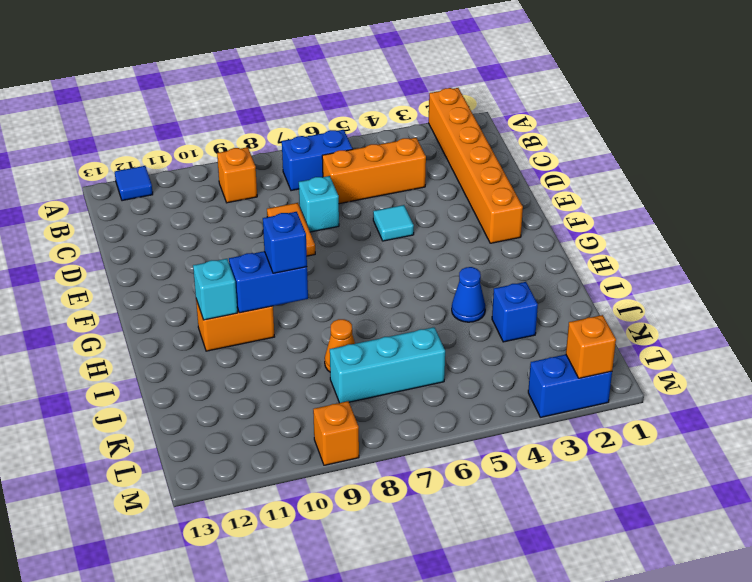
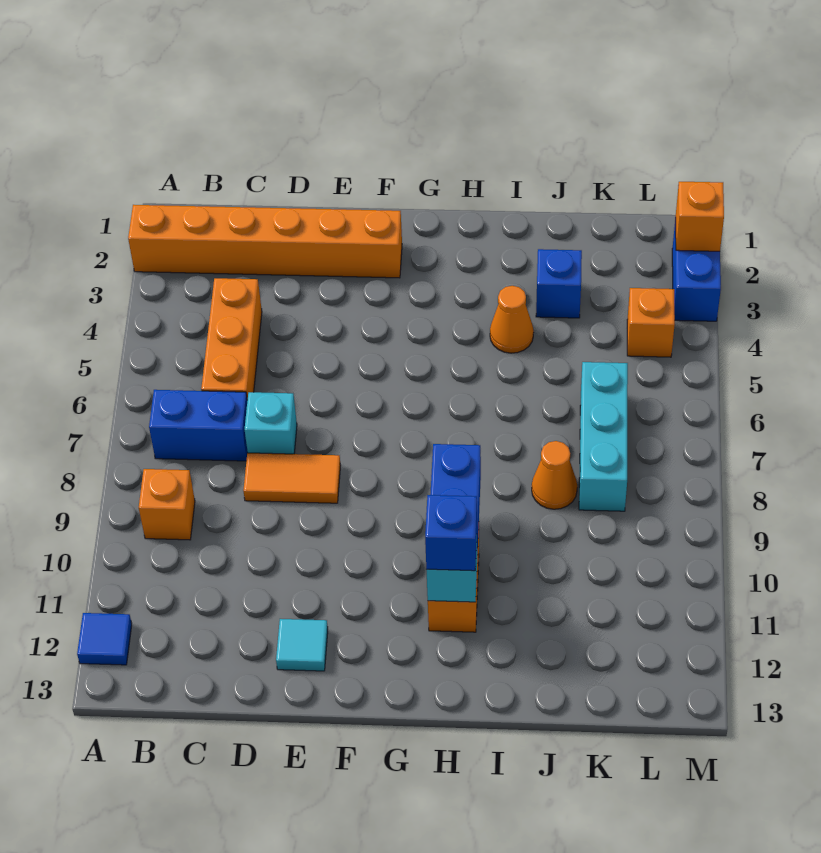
blue 1x2 brick [282,130,352,191] -> blue 1x2 brick turned to [149,390,248,461]
cyan 1x1 tile [373,205,414,241] -> cyan 1x1 tile moved to [276,619,328,671]
blue 1x1 brick [263,212,307,273] -> blue 1x1 brick moved to [425,495,477,571]
blue 1x1 cone [452,267,485,322] -> orange 1x1 cone [490,286,534,353]
orange 1x1 brick [313,401,359,465] -> orange 1x1 brick moved to [627,288,675,357]

